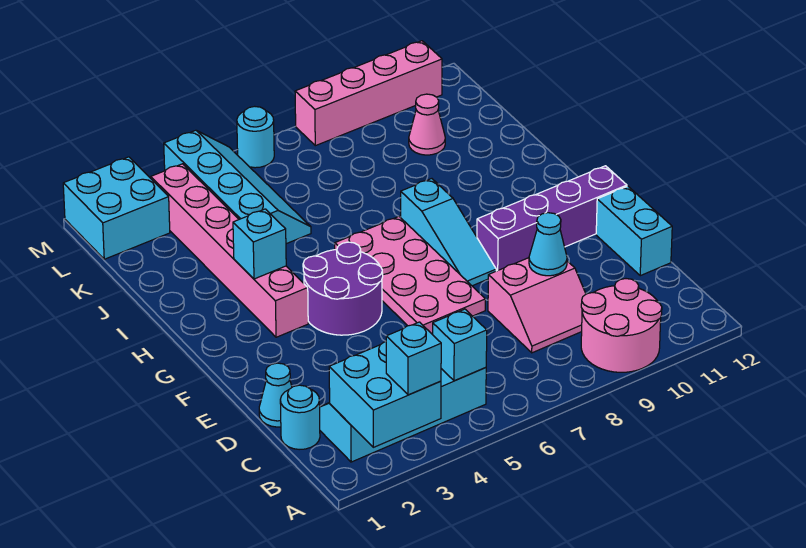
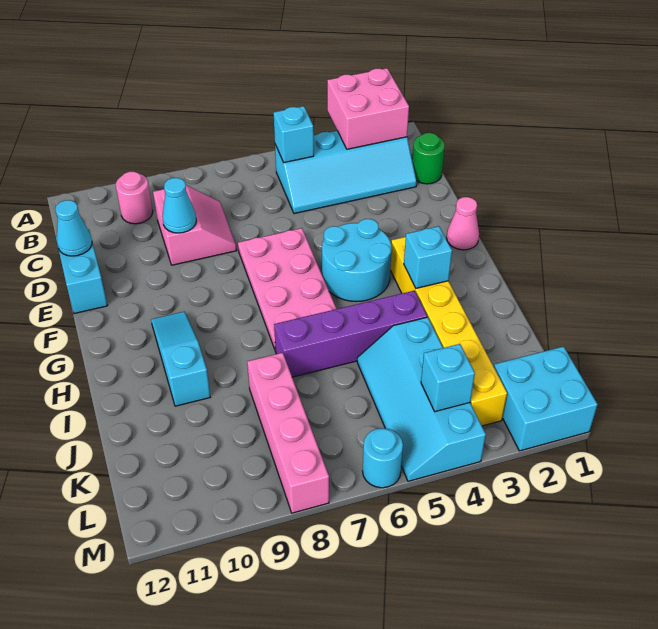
cyan 2x2 brick [329,342,441,447] -> pink 2x2 brick [327,68,409,149]
cyan 1x1 brick [386,322,441,395] -> cyan 1x1 brick moved to [421,344,475,412]
pink 2x2 round brick [581,279,662,372] -> pink 1x1 round brick [116,172,153,224]
cyan 1x1 round brick [280,385,320,450] -> green 1x1 round brick [412,133,445,184]
pink 2x2 slope [488,258,586,353] -> pink 2x2 slope turned to [153,185,237,265]
cyan 1x1 cone [259,363,292,427] -> cyan 1x1 cone moved to [55,200,92,256]
purple 2x2 round brick [303,242,383,335] -> cyan 2x2 round brick [322,219,392,302]
cyan 1x3 slope [401,179,496,286] -> cyan 1x3 slope moved to [151,312,210,406]
purple 1x4 brick [477,166,627,271] -> purple 1x4 brick moved to [274,291,427,377]
pink 1x6 brick [151,164,308,337] -> yellow 1x6 brick [390,237,507,426]
pink 1x1 cone [409,94,445,155] -> pink 1x1 cone moved to [447,197,479,250]
pink 1x4 brick [295,41,442,146] -> pink 1x4 brick turned to [247,353,329,513]

